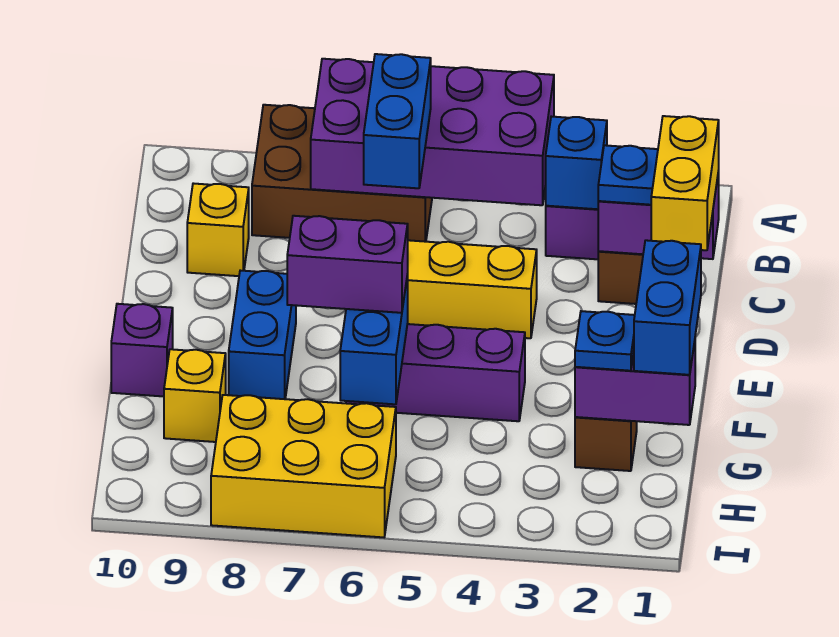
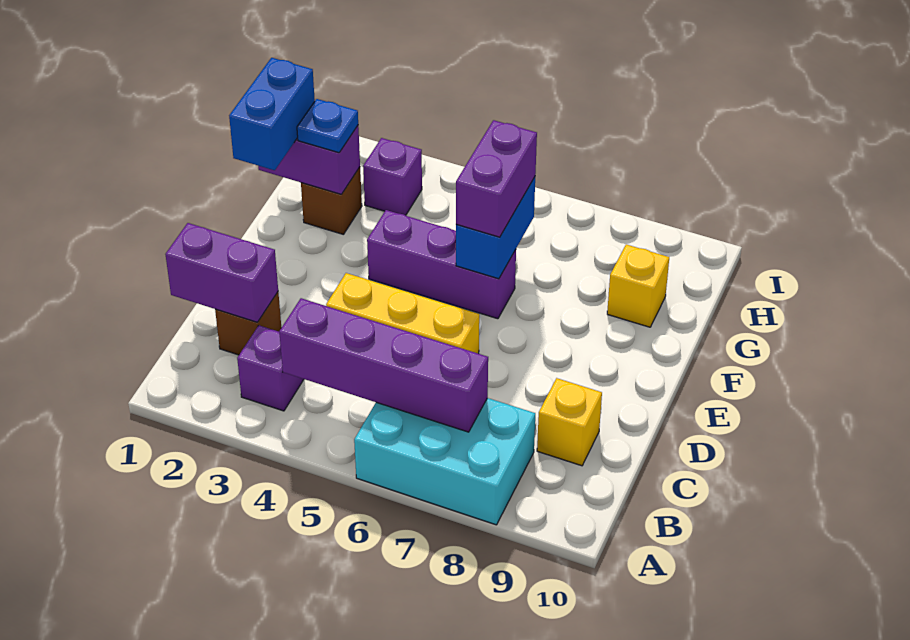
purple 2x4 brick [311,59,554,205] -> purple 1x4 brick [279,298,488,432]
brown 2x3 brick [252,105,432,242] -> cyan 2x3 brick [354,398,535,525]
blue 1x1 brick [546,117,607,209] -> none
blue 1x2 brick [364,54,431,188] -> none
yellow 1x2 brick [651,116,719,250] -> none
blue 1x1 plate [598,145,658,205] -> none
blue 1x2 brick [229,271,296,399] -> none
purple 1x2 brick [287,216,408,313] -> purple 1x2 brick turned to [456,120,537,237]
purple 1x1 brick [111,304,173,396] -> purple 1x1 brick moved to [363,138,422,215]
yellow 2x3 brick [211,395,396,537] -> none

